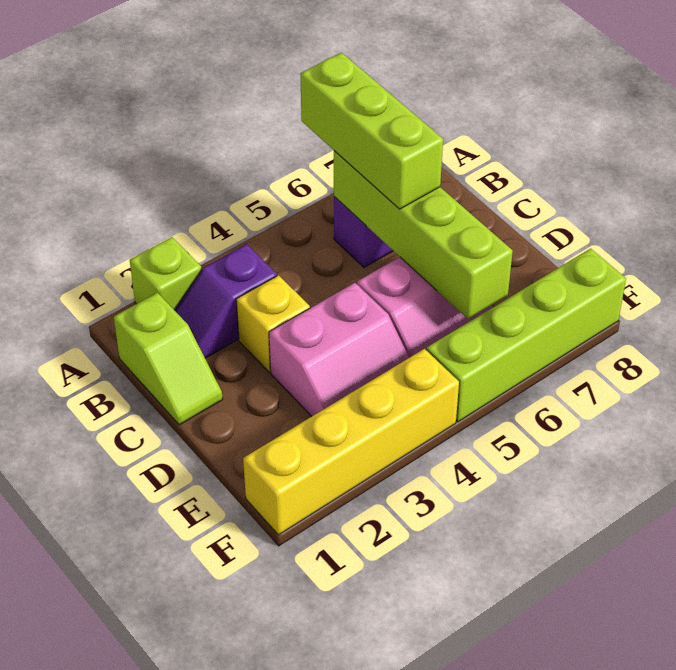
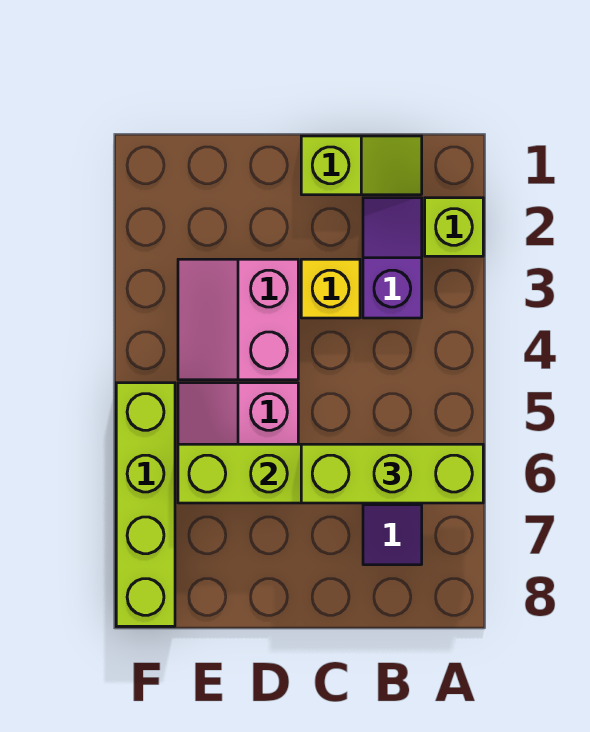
lime 1x2 slope [114,293,223,425] -> lime 1x2 slope turned to [301,136,422,195]
yellow 1x4 brick [243,349,459,535] -> none

